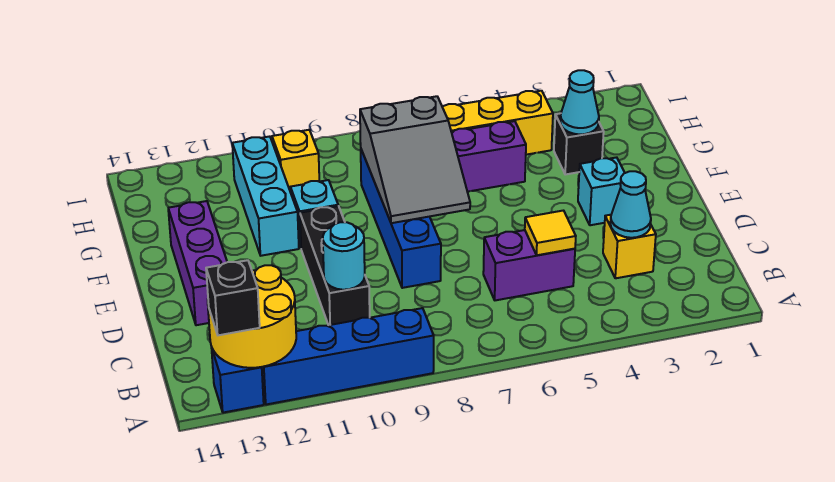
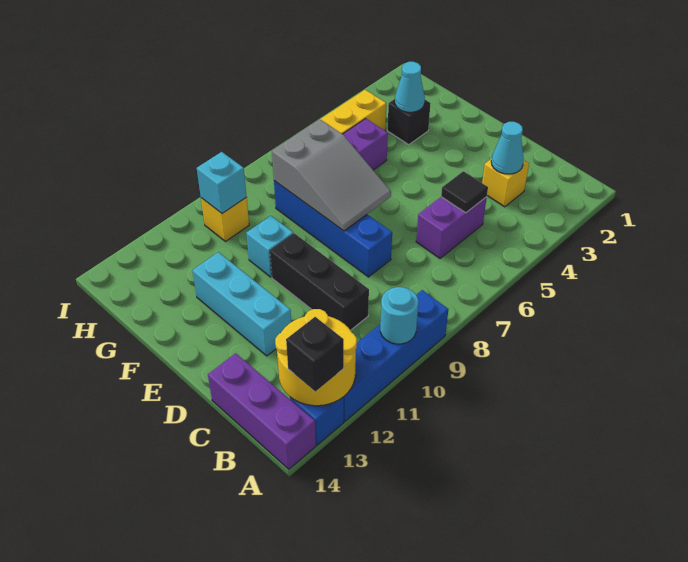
yellow 1x1 tile [525,211,576,255] -> black 1x1 tile [441,171,488,213]
cyan 1x1 round brick [323,222,365,290] -> cyan 1x1 round brick moved to [380,287,418,344]
purple 1x3 brick [168,201,227,325] -> purple 1x3 brick moved to [208,353,316,469]
cyan 1x1 brick [578,157,625,225] -> cyan 1x1 brick moved to [197,152,246,213]
cyan 1x3 brick [232,136,299,256] -> cyan 1x3 brick moved to [192,252,291,356]

